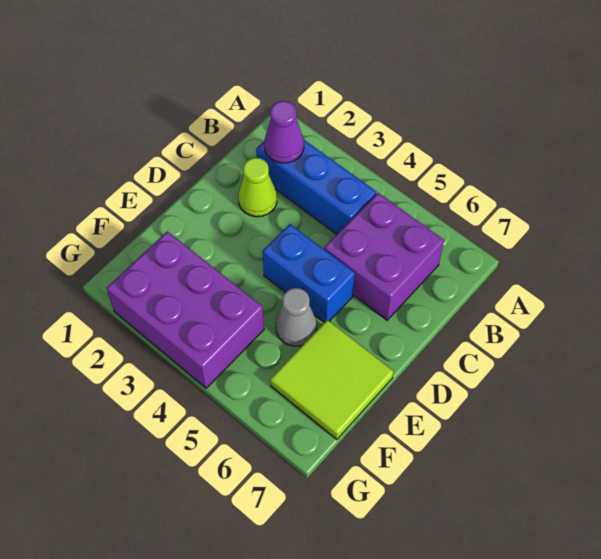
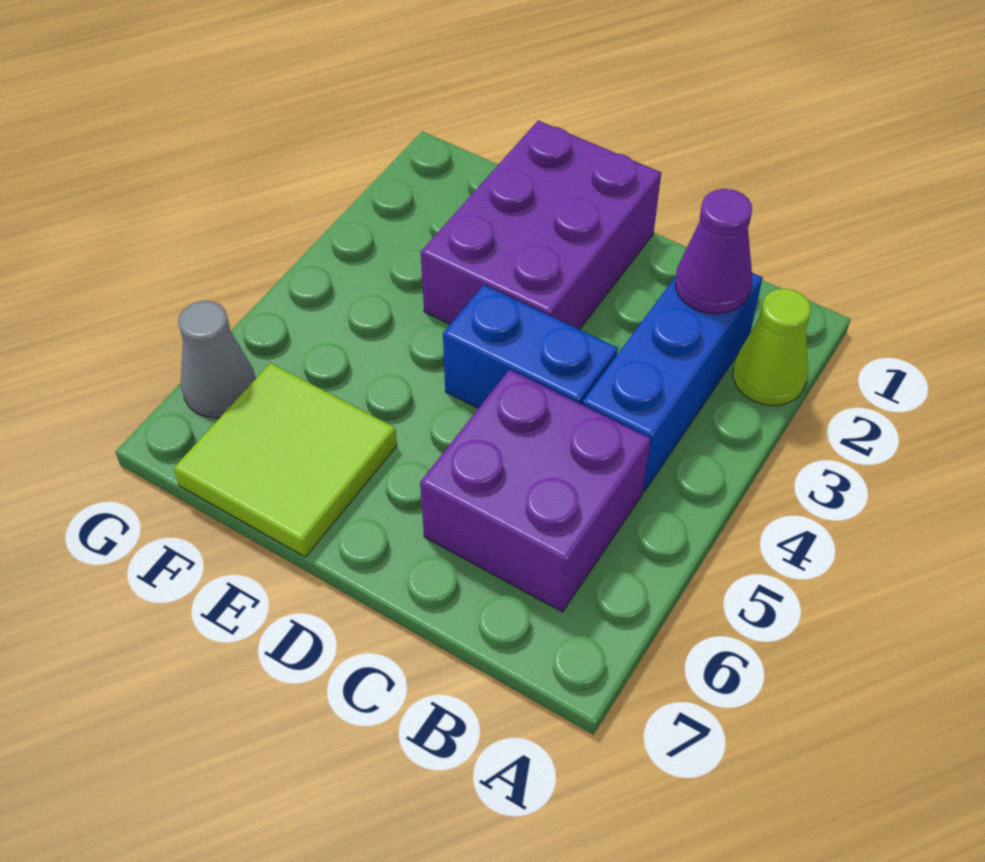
lime 1x1 cone [238,158,277,217] -> lime 1x1 cone moved to [733,289,811,406]
blue 1x2 brick [262,224,355,322] -> blue 1x2 brick turned to [443,285,618,408]
grey 1x1 cone [276,288,317,346] -> grey 1x1 cone moved to [178,301,255,418]
purple 2x3 brick [107,231,264,388] -> purple 2x3 brick moved to [421,121,661,330]

